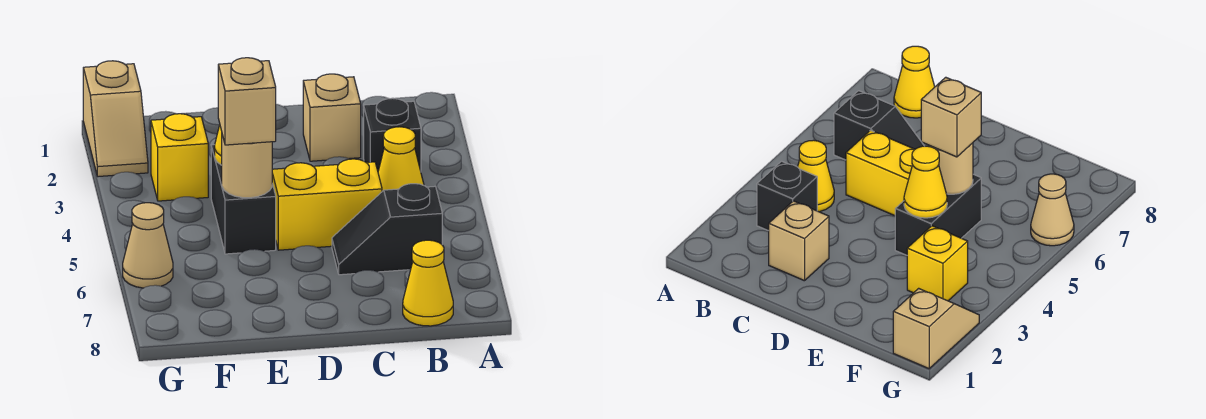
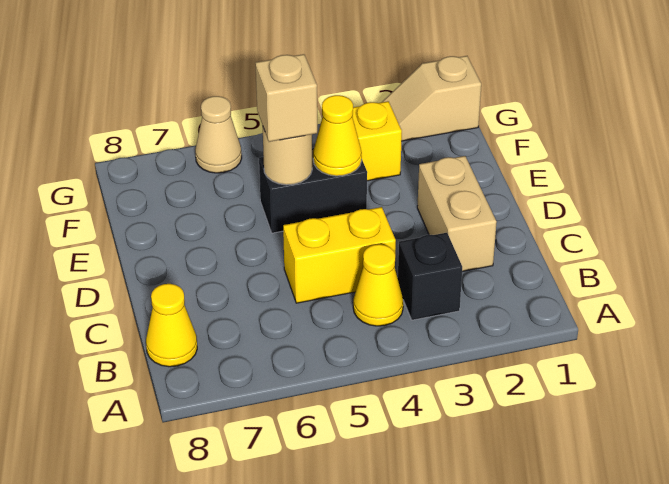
black 1x2 slope [332,184,442,275] -> none
tan 1x1 brick [303,74,361,161] -> tan 1x2 brick [417,156,497,272]
yellow 1x2 brick [272,159,382,250] -> yellow 1x2 brick turned to [283,207,396,303]

